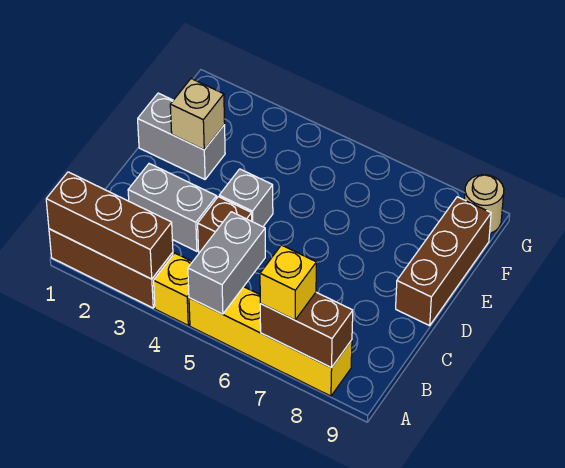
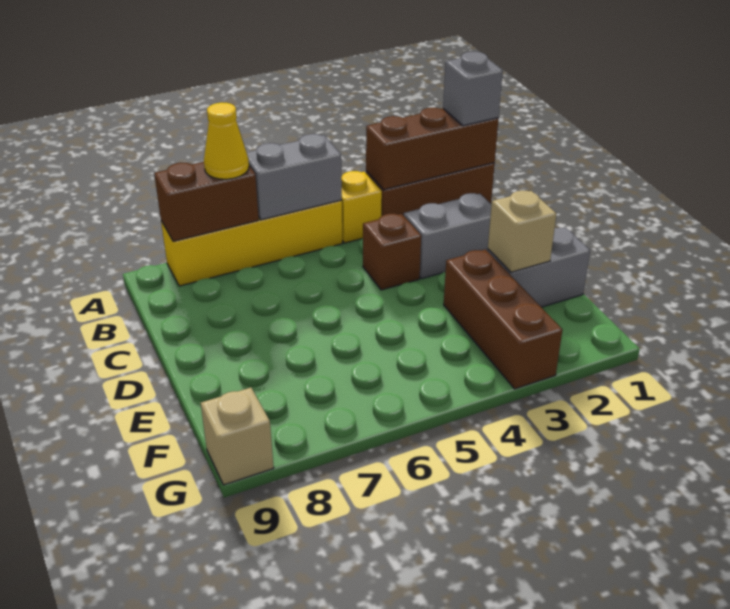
grey 1x2 brick [188,212,265,314] -> grey 1x2 brick turned to [247,134,342,220]
yellow 1x1 brick [260,245,316,320] -> yellow 1x1 cone [204,102,249,179]
grey 1x1 brick [219,169,273,227] -> grey 1x1 brick moved to [443,52,503,126]
brown 1x3 brick [396,197,491,326] -> brown 1x3 brick moved to [444,250,562,389]
tan 1x1 round brick [465,175,504,234] -> tan 1x1 brick [201,388,274,485]

